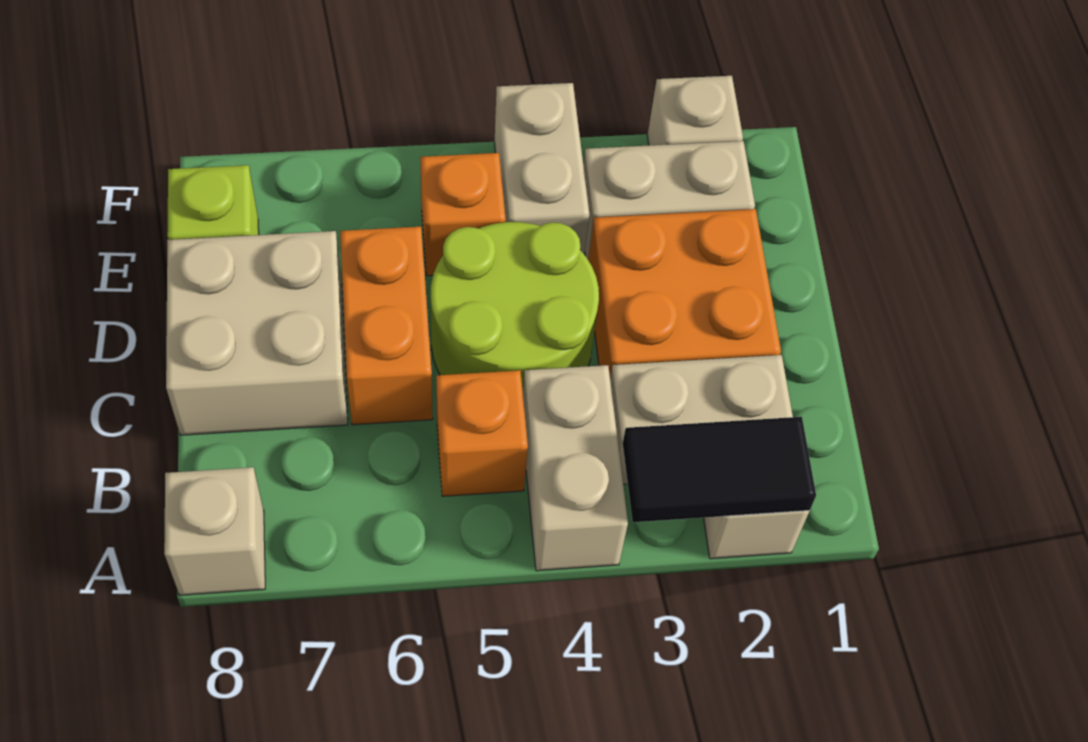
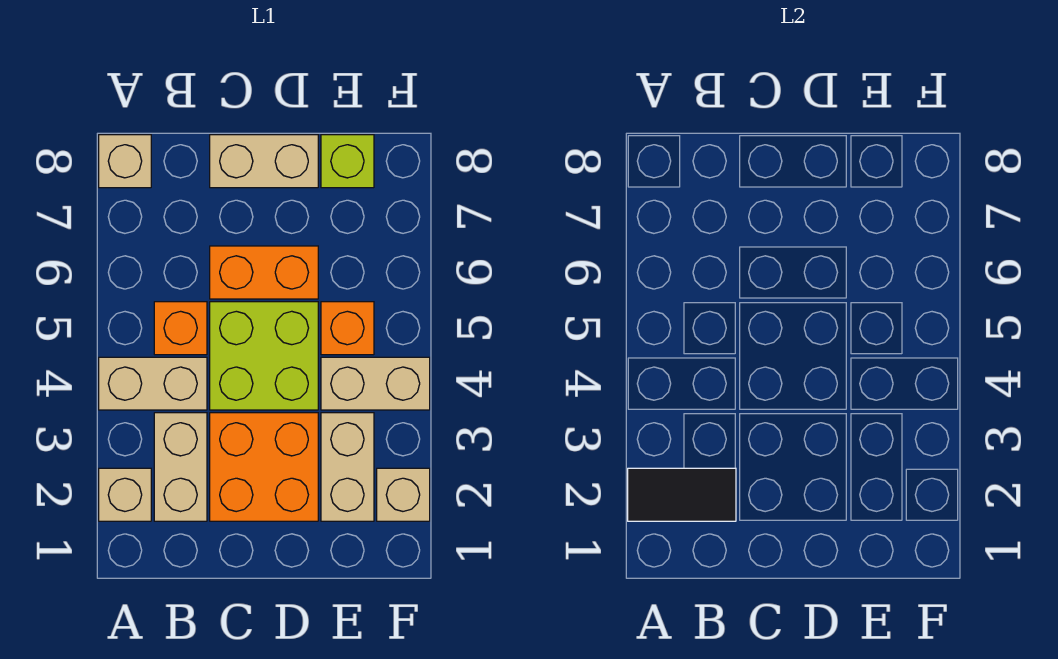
black 1x2 tile [623,417,816,522] -> black 1x2 tile turned to [628,468,736,521]
lime 2x2 round brick [431,222,599,391] -> lime 2x2 brick [210,302,318,410]
tan 2x2 brick [166,231,348,435] -> tan 1x2 brick [210,135,318,188]

